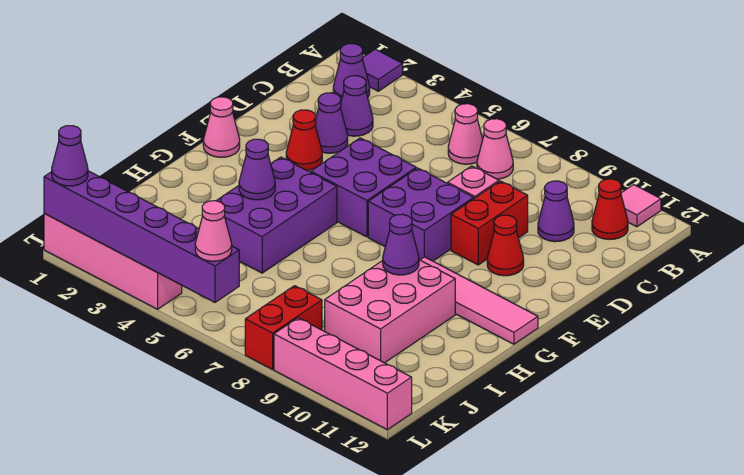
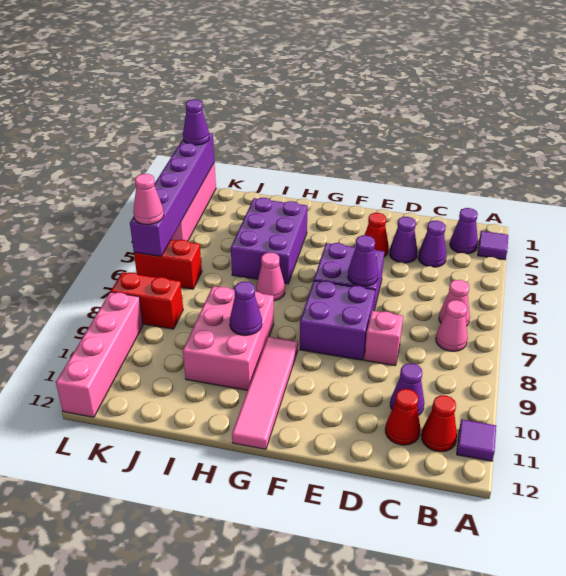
pink 1x1 tile [621,185,661,227] -> purple 1x1 tile [457,419,496,461]
red 1x2 brick [451,181,528,265] -> red 1x2 brick moved to [134,240,202,289]
red 1x1 cone [487,215,524,276] -> red 1x1 cone moved to [385,389,420,445]
pink 1x1 cone [203,97,240,157] -> pink 1x1 cone moved to [256,253,285,301]
purple 2x3 brick [216,157,337,273] -> purple 2x3 brick turned to [231,198,308,284]
purple 1x1 cone [239,139,275,200] -> purple 1x1 cone moved to [348,235,378,286]
pink 2x3 brick [325,260,455,363] -> pink 2x3 brick turned to [183,286,274,390]

